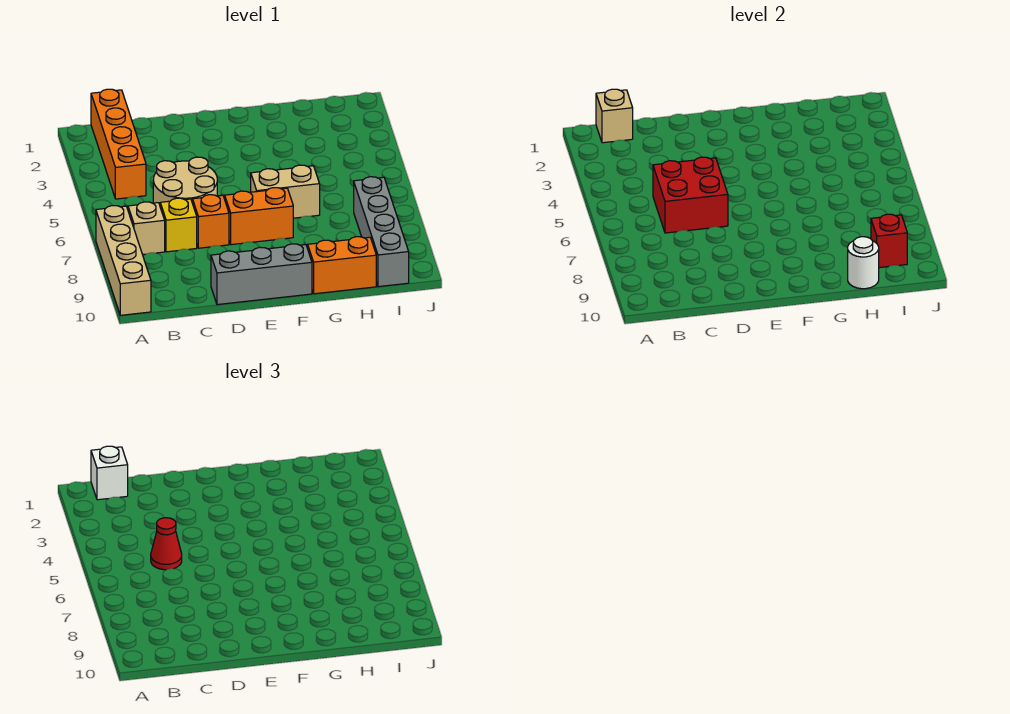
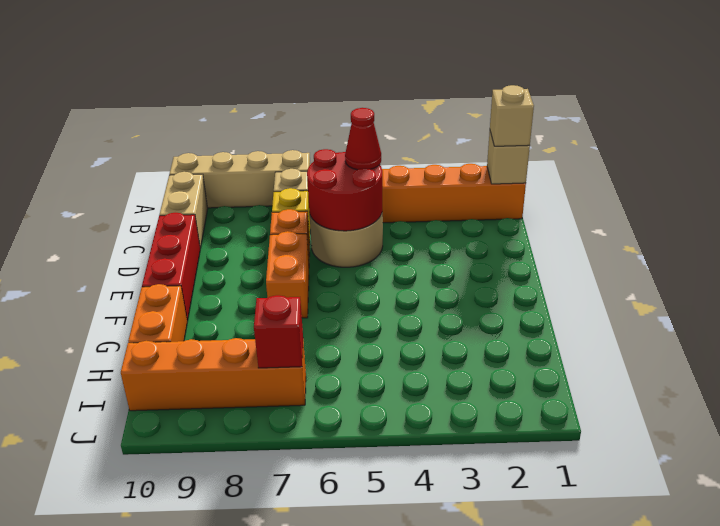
white 1x1 brick [91,446,128,500] -> tan 1x1 brick [490,85,534,146]
red 2x2 brick [653,157,728,233] -> red 2x2 round brick [307,149,382,231]
grey 1x3 brick [211,244,312,305] -> red 1x3 brick [142,213,200,321]
tan 1x2 brick [251,165,320,218] -> tan 1x2 brick moved to [160,172,208,249]
white 1x1 round brick [847,237,879,289] -> none
grey 1x4 brick [354,177,409,287] -> orange 1x4 brick [121,338,306,411]
red 1x1 brick [871,214,907,268] -> red 1x1 brick moved to [254,295,303,368]

